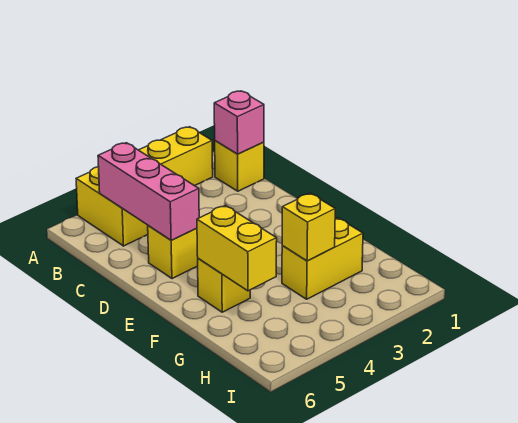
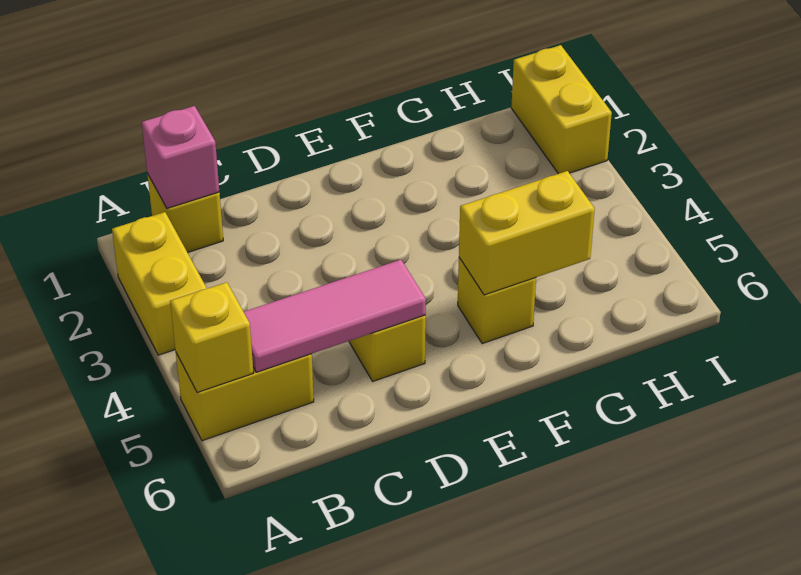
pink 1x3 brick [98,143,199,240] -> pink 1x3 tile [244,260,426,372]
yellow 1x2 brick [282,218,363,299] -> yellow 1x2 brick moved to [511,45,612,174]
yellow 1x1 brick [282,193,335,261] -> yellow 1x1 brick moved to [170,282,253,393]

